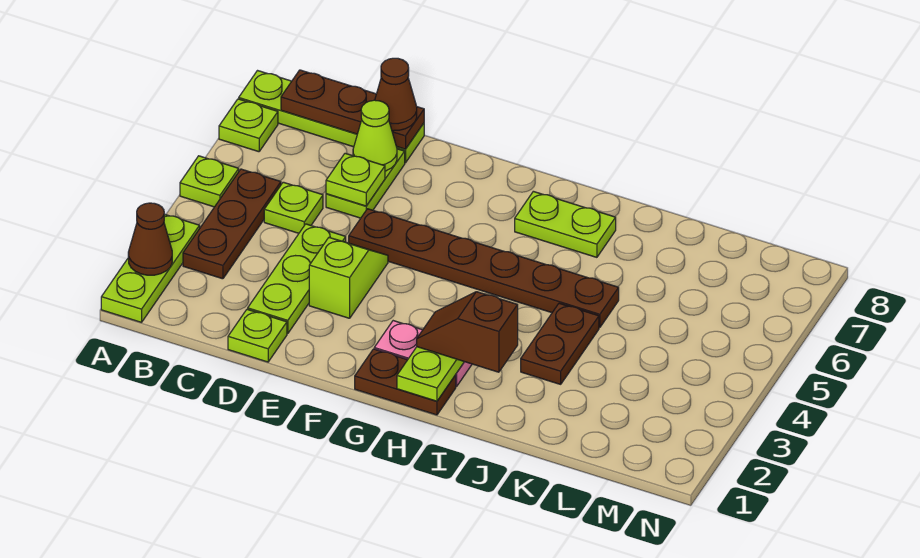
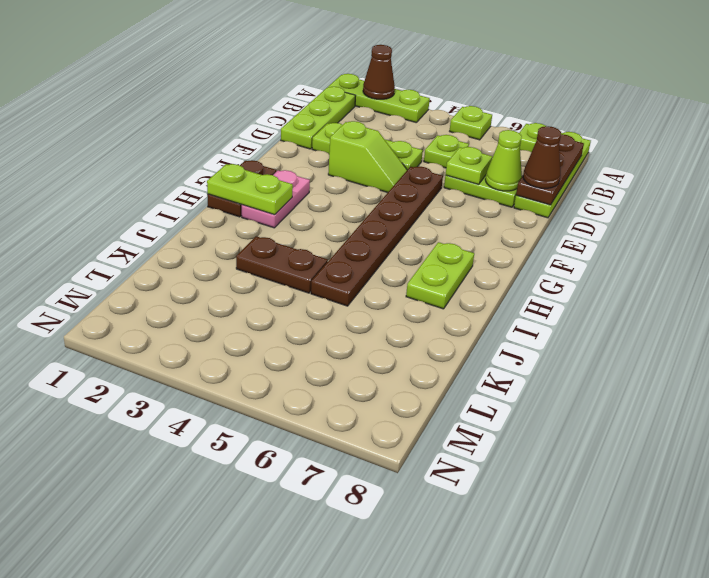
brown 1x3 plate [183,169,281,279] -> none
lime 1x1 plate [228,309,287,362] -> lime 1x3 plate [281,87,356,149]
brown 1x2 slope [417,292,518,372] -> none

